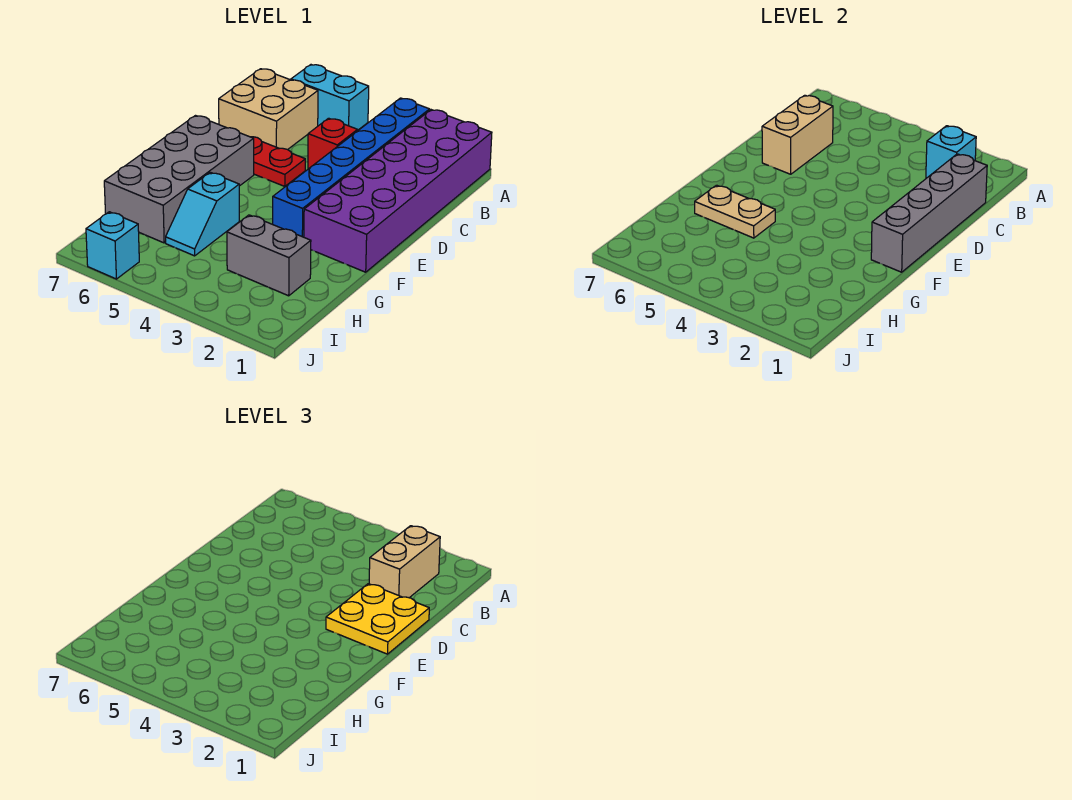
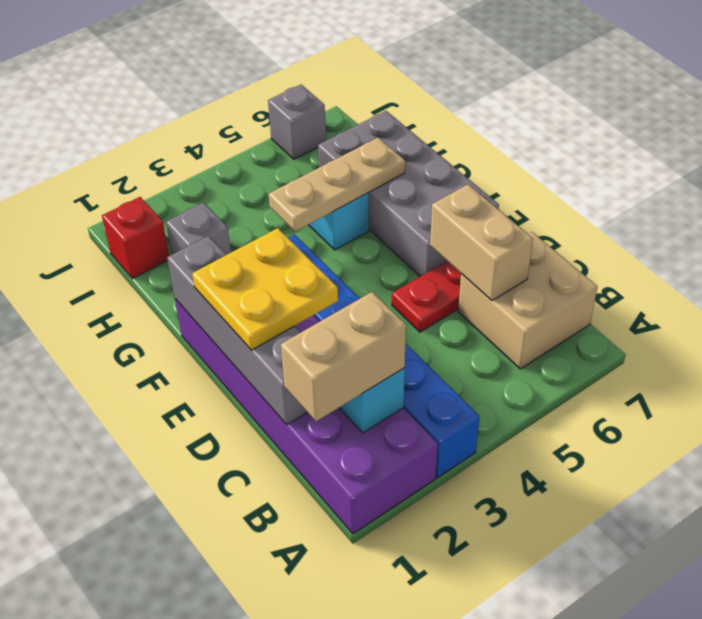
cyan 1x2 brick [291,65,369,130] -> none
tan 1x2 brick [369,526,440,598] -> tan 1x2 brick turned to [281,292,406,421]
red 1x1 brick [308,118,358,169] -> red 1x1 brick moved to [102,197,169,279]
tan 1x2 plate [695,185,775,238] -> tan 1x3 plate [269,138,405,231]
grey 1x2 brick [227,215,311,296] -> grey 1x1 brick [166,203,231,255]
cyan 1x1 brick [86,212,139,279] -> grey 1x1 brick [268,85,326,159]

